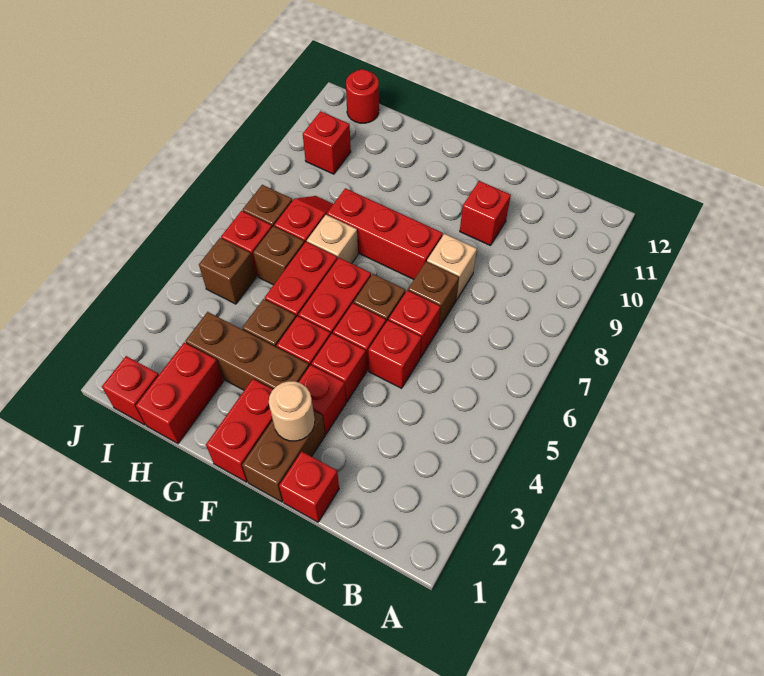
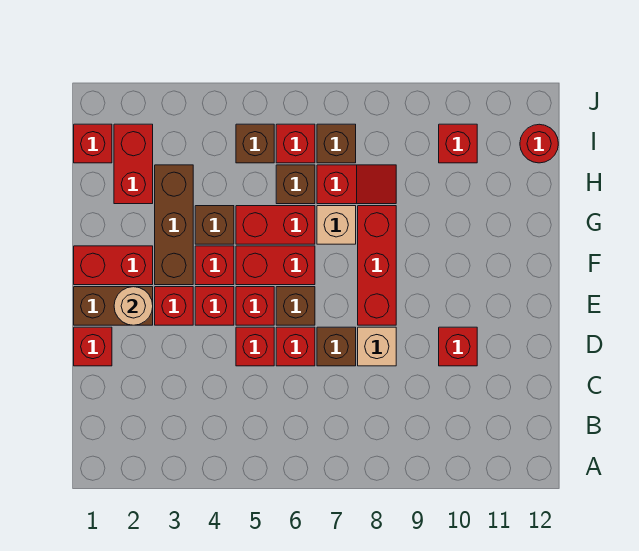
red 1x2 brick [136,343,223,443] -> red 1x2 brick turned to [114,124,153,204]

